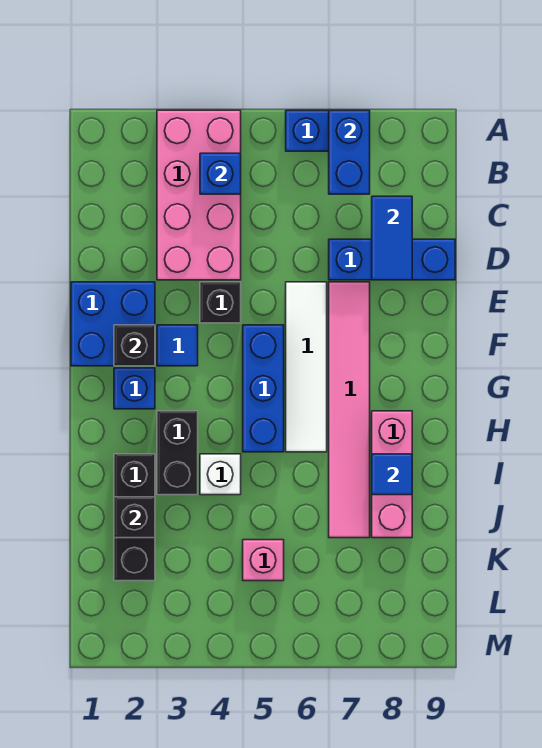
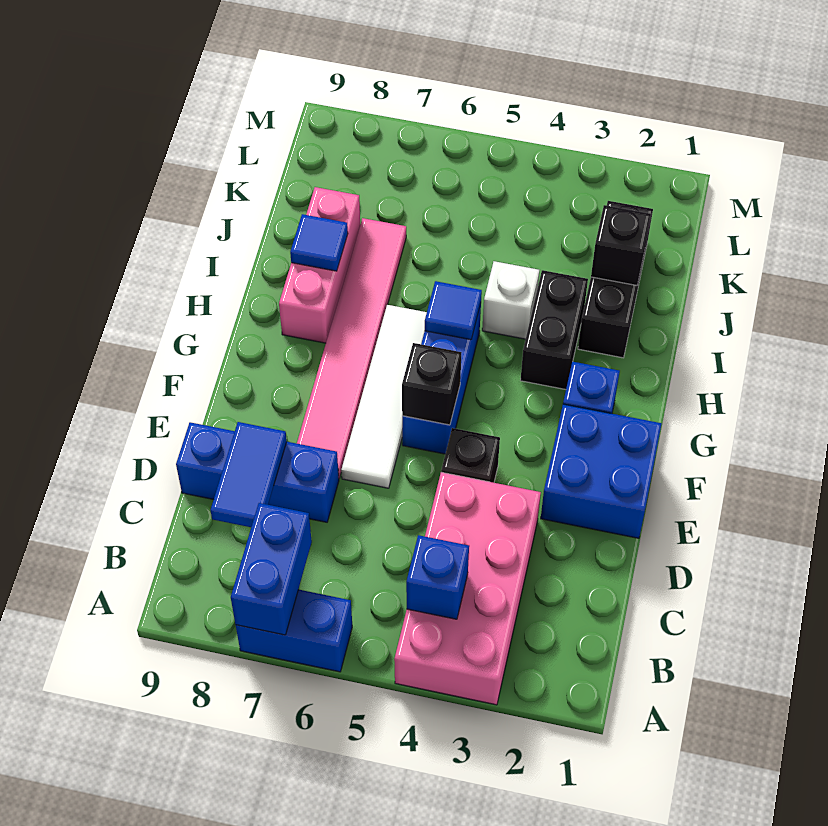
black 1x1 brick [114,325,155,366] -> black 1x1 brick moved to [402,343,461,425]
blue 1x1 tile [157,325,198,366] -> blue 1x1 tile moved to [425,281,482,340]
pink 1x1 brick [243,540,284,581] -> none

